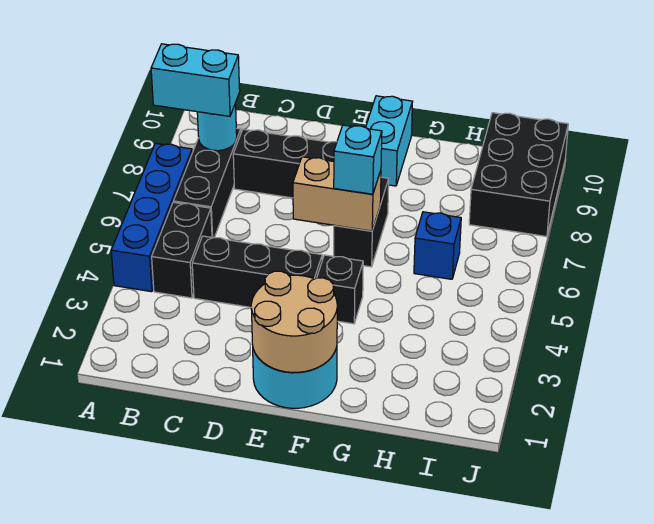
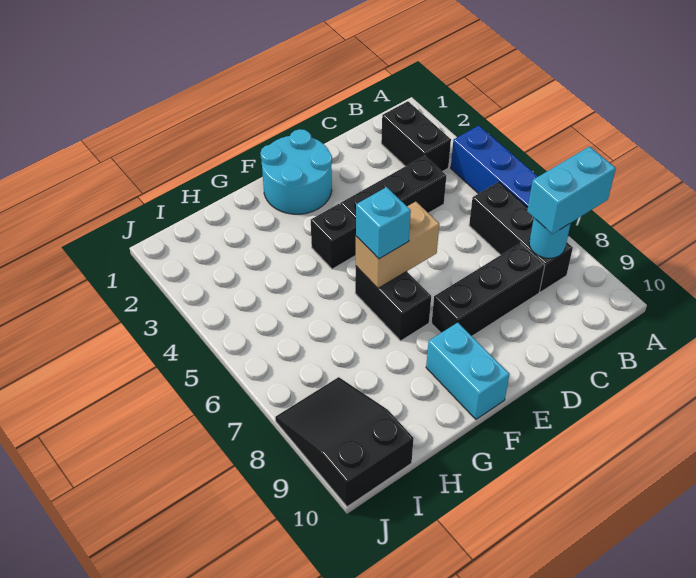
black 1x2 brick [152,202,212,298] -> black 1x2 brick moved to [381,101,451,172]
tan 2x2 round brick [251,271,337,372] -> none
blue 1x1 brick [414,212,461,279] -> none
black 2x3 brick [469,113,568,237] -> black 2x3 slope [275,377,414,507]

